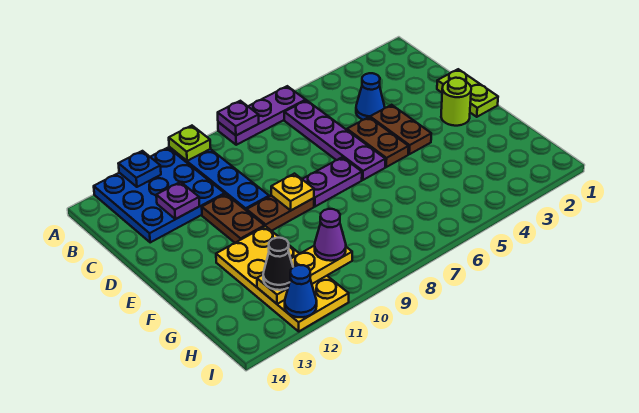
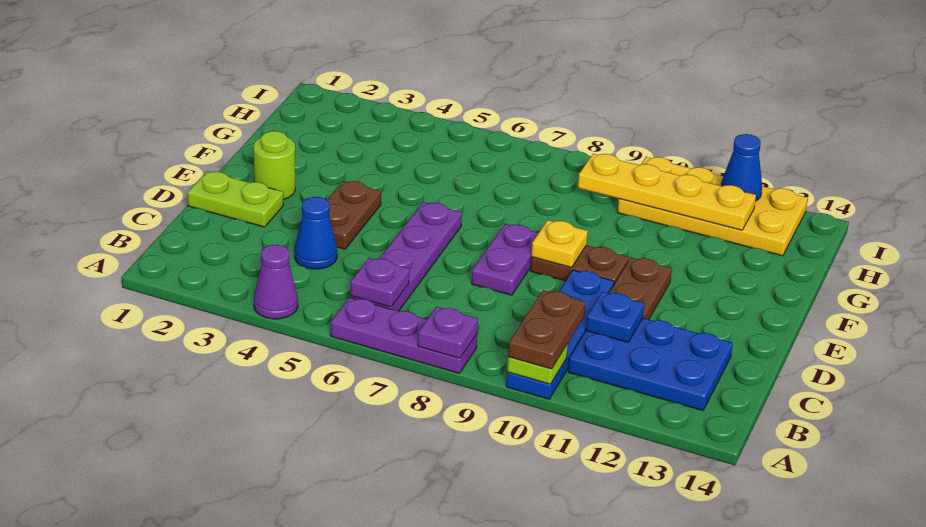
blue 3x3 plate [94,148,225,242] -> blue 2x3 plate [568,318,733,411]
blue 1x1 plate [118,151,161,187] -> blue 1x1 plate moved to [586,292,644,342]
purple 1x1 plate [156,182,200,219] -> purple 1x1 plate moved to [351,258,410,307]
lime 1x2 plate [437,69,498,117] -> lime 1x2 plate turned to [187,171,283,227]
brown 1x2 plate [347,117,409,167] -> brown 1x2 plate moved to [508,290,585,369]
purple 1x2 plate [302,157,362,207] -> purple 1x2 plate turned to [472,224,538,295]
yellow 2x4 plate [216,226,349,331] -> yellow 2x4 plate turned to [617,157,808,256]
yellow 1x3 plate [257,245,352,304] -> yellow 1x4 plate [578,154,756,230]
purple 1x1 cone [315,209,346,261] -> purple 1x1 cone moved to [254,245,298,319]
black 1x1 cone [263,238,293,290] -> none

